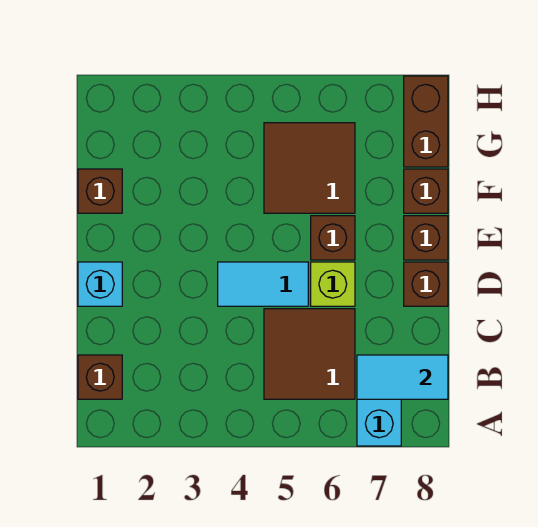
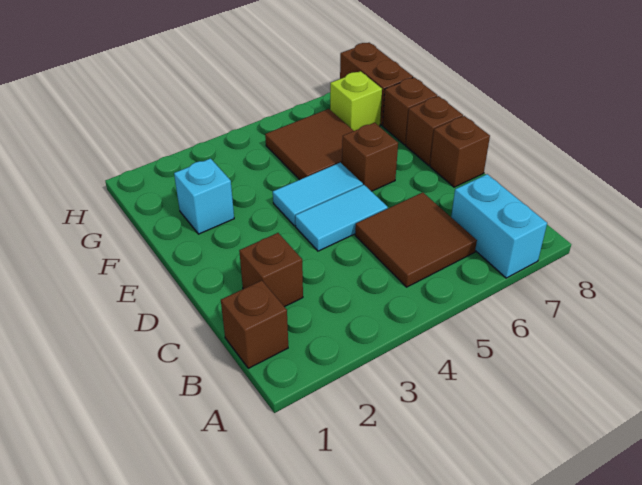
cyan 1x2 tile [357,355,448,399] -> cyan 1x2 tile moved to [273,162,363,226]
cyan 1x1 brick [78,262,122,306] -> cyan 1x1 brick moved to [174,159,234,234]
lime 1x1 brick [311,262,355,306] -> lime 1x1 brick moved to [330,71,382,131]
brown 1x1 brick [78,169,122,213] -> brown 1x1 brick moved to [239,233,303,307]

